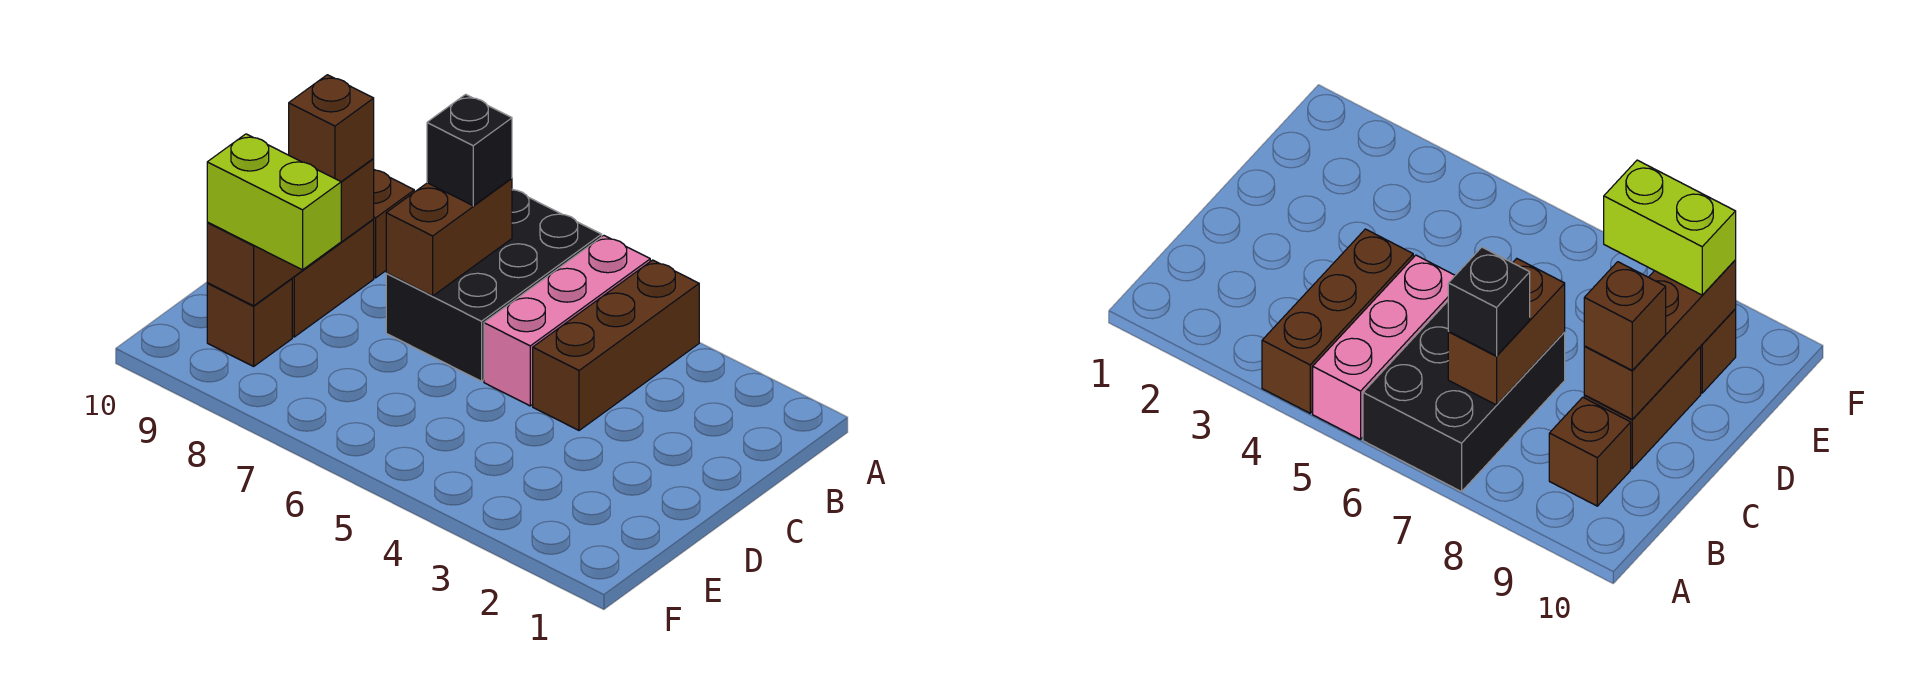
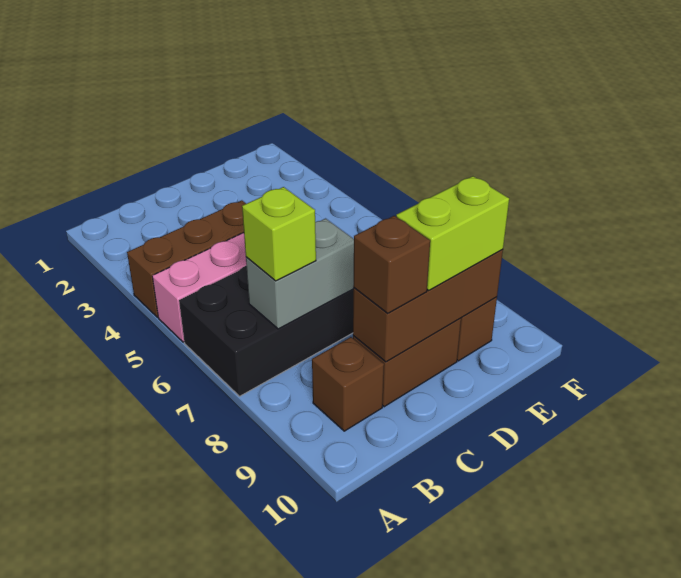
brown 1x2 brick [386,178,512,296] -> grey 1x2 brick [246,219,354,329]
black 1x1 brick [427,94,512,206] -> lime 1x1 brick [242,187,316,281]
lime 1x2 brick [207,134,341,270] -> lime 1x2 brick turned to [396,176,509,290]

